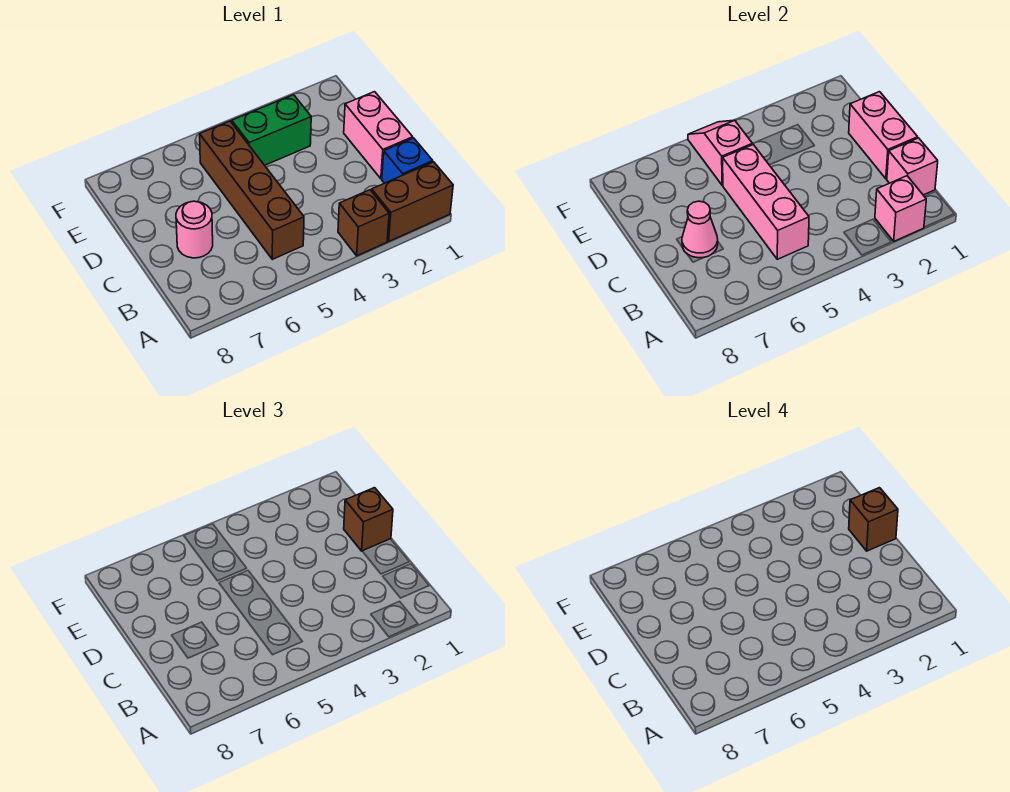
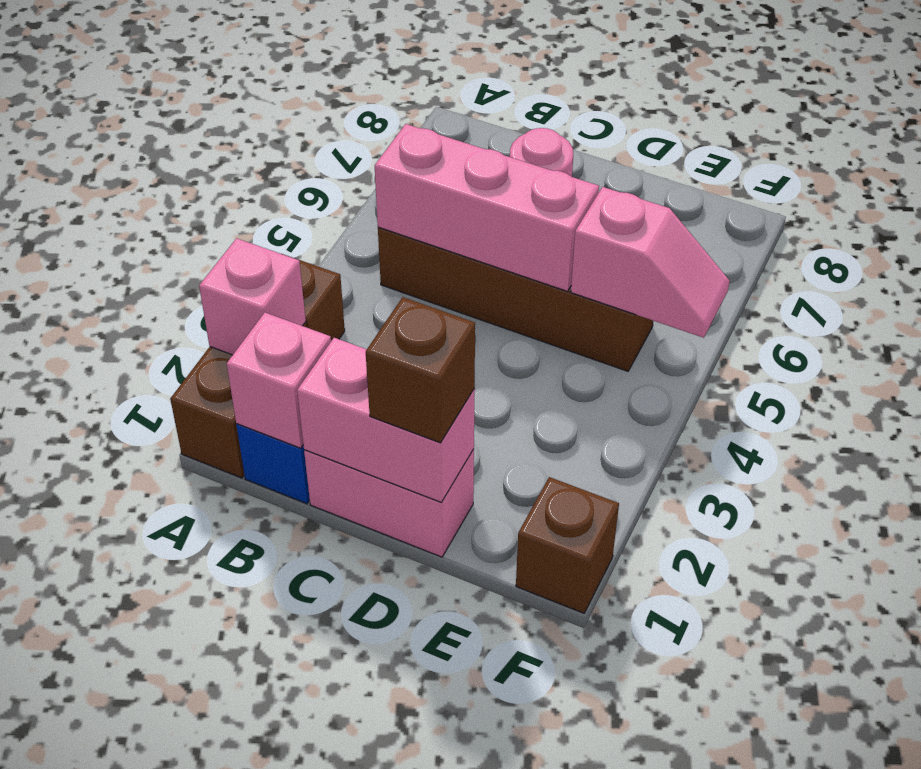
pink 1x1 cone [682,201,718,258] -> none
brown 1x1 brick [849,488,898,551] -> brown 1x1 brick moved to [516,477,619,613]
green 1x2 brick [232,95,311,165] -> none

